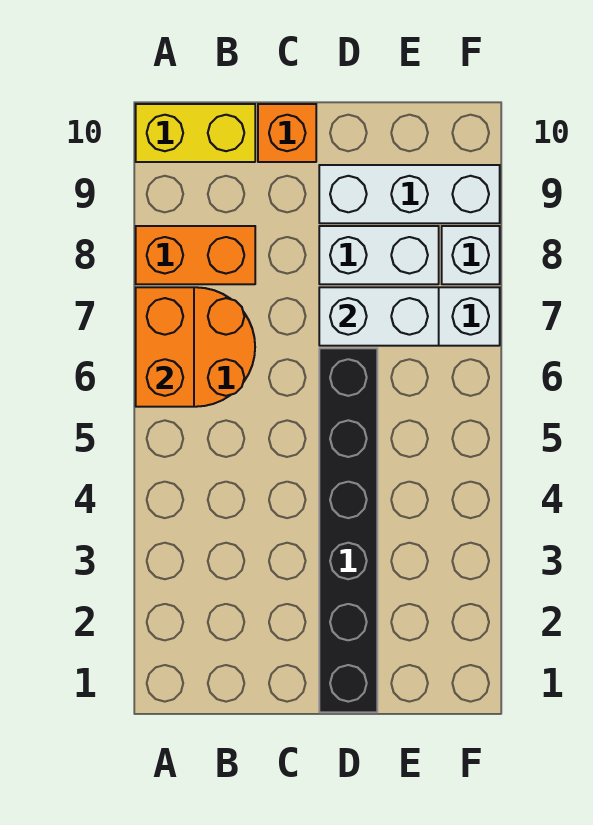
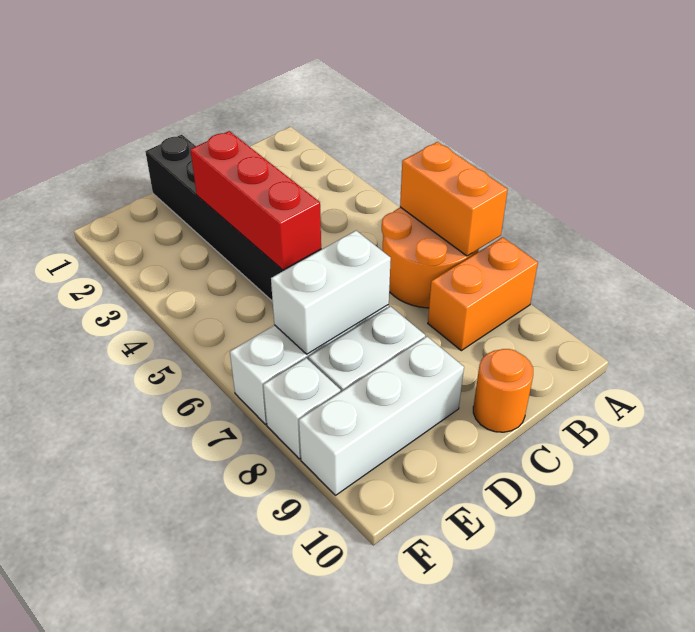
yellow 1x2 brick [136,104,255,162] -> none
orange 1x1 brick [258,104,316,162] -> orange 1x1 round brick [473,349,533,432]
none -> red 1x3 brick [190,131,321,270]

